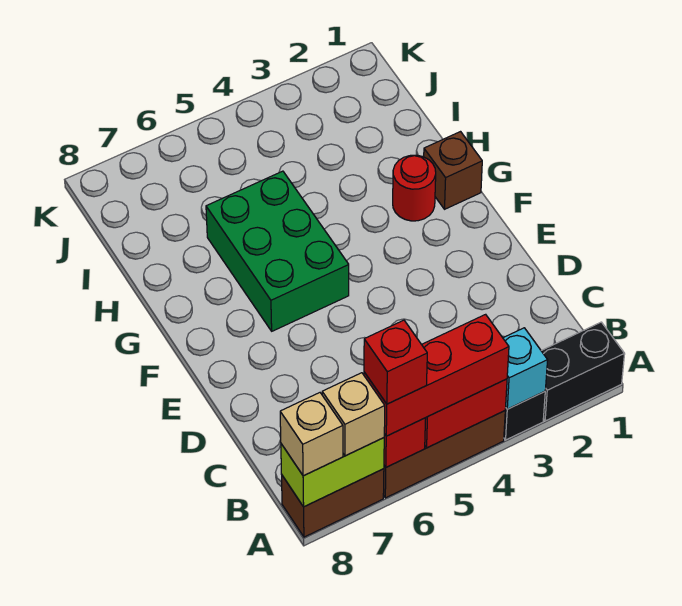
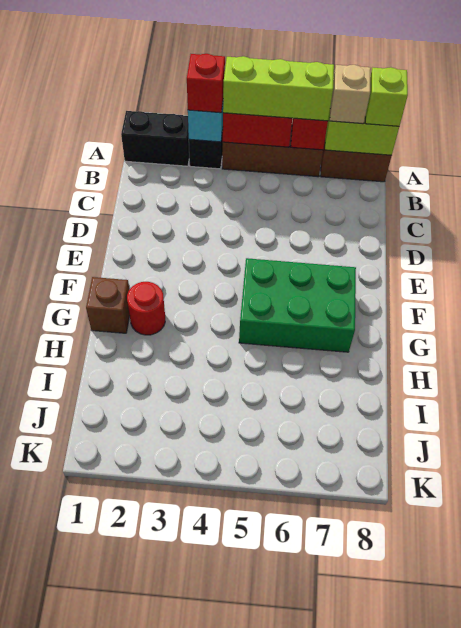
red 1x3 brick [364,314,509,436] -> lime 1x3 brick [223,56,334,121]
red 1x1 brick [364,320,427,404] -> red 1x1 brick moved to [187,54,225,113]
tan 1x1 brick [280,393,343,476] -> lime 1x1 brick [365,67,408,126]
green 2x3 brick [206,171,349,331] -> green 2x3 brick turned to [239,258,356,352]

